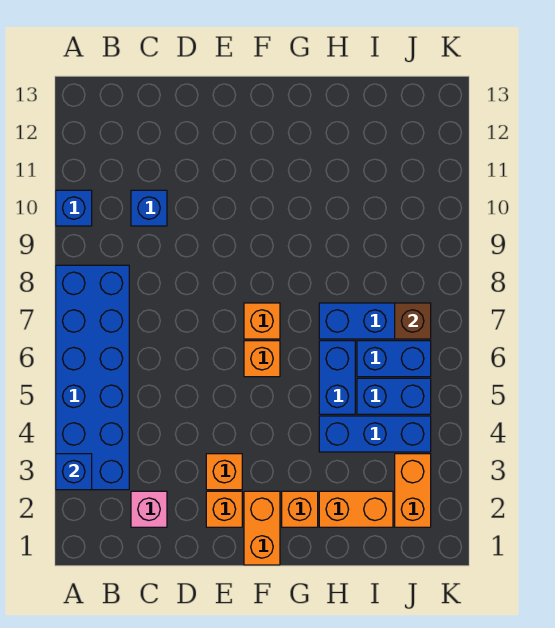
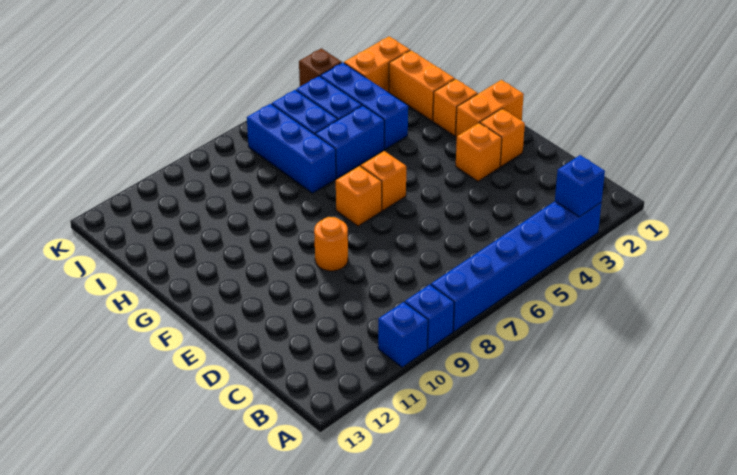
blue 2x6 brick [56,265,129,490] -> blue 1x6 brick [431,201,601,331]
pink 1x1 brick [131,491,167,527] -> none
blue 1x1 brick [131,190,167,226] -> blue 1x1 brick moved to [405,285,454,349]
none -> orange 1x1 round brick [314,217,348,271]
brown 1x1 brick [395,303,431,339] -> brown 1x1 brick moved to [299,48,342,86]

